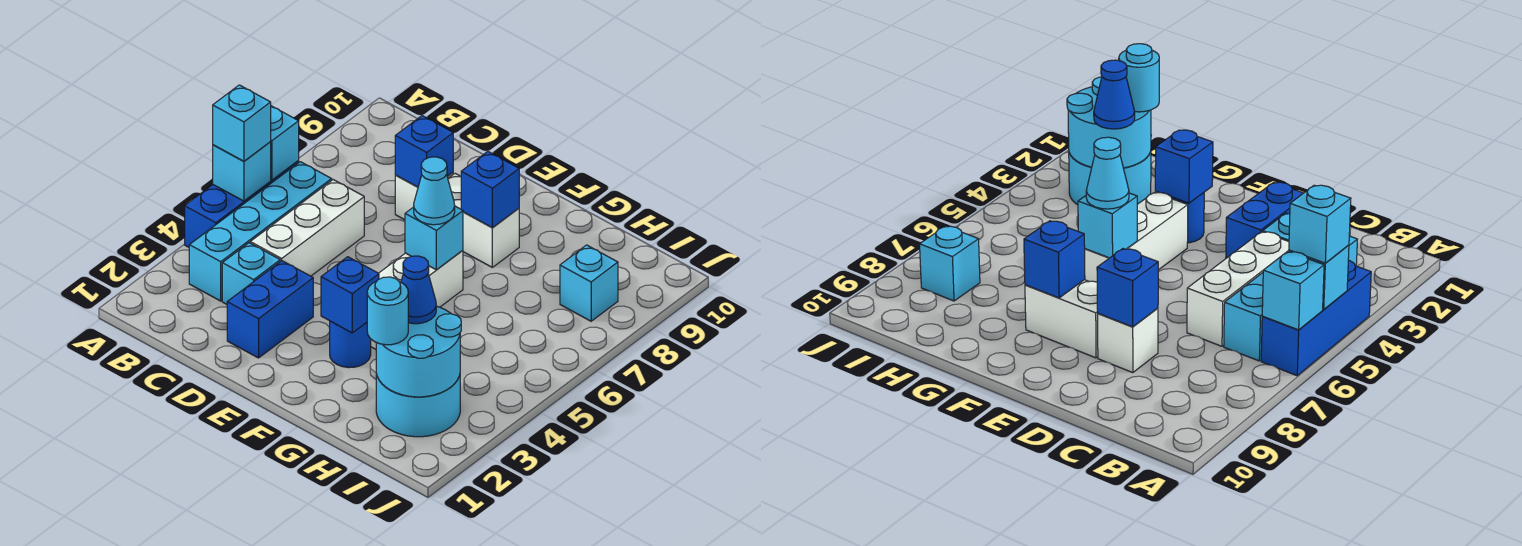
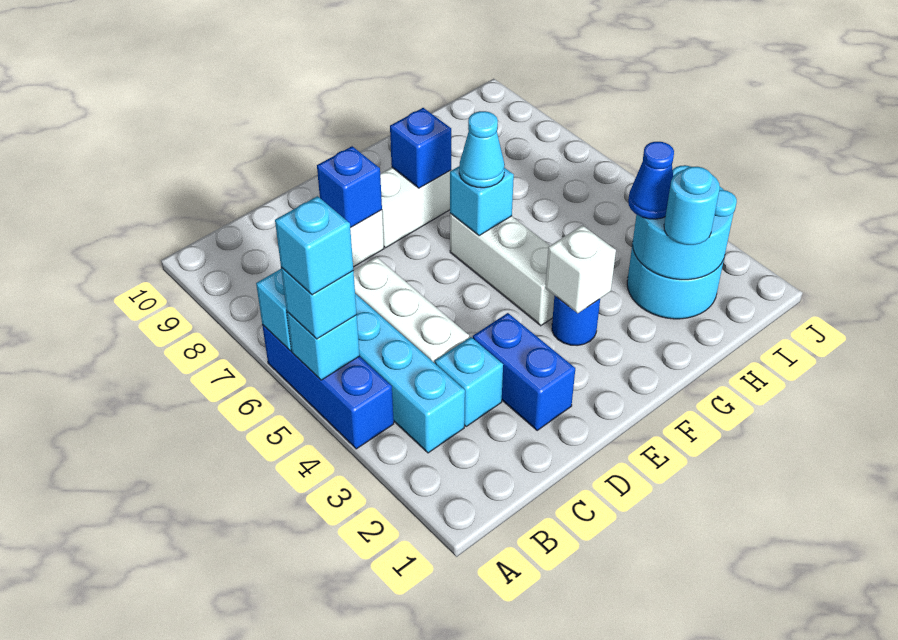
blue 1x1 brick [321,257,379,333] -> white 1x1 brick [545,225,616,313]
cyan 1x1 brick [560,245,618,321] -> cyan 1x1 brick moved to [275,196,353,295]

